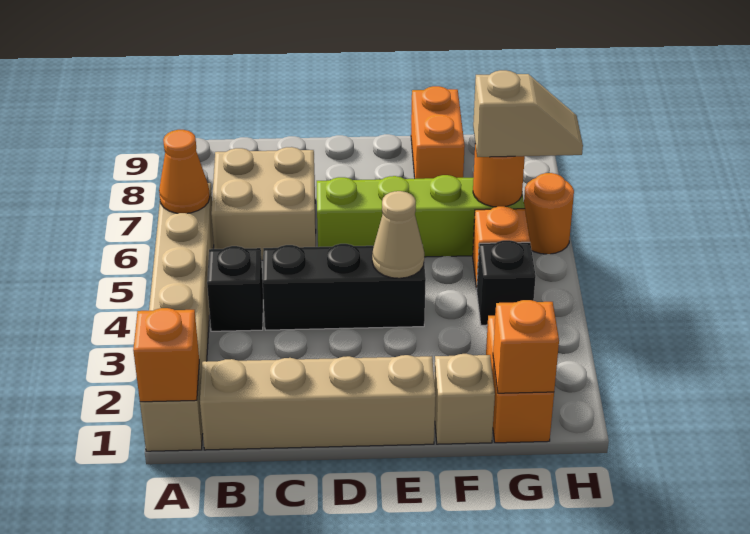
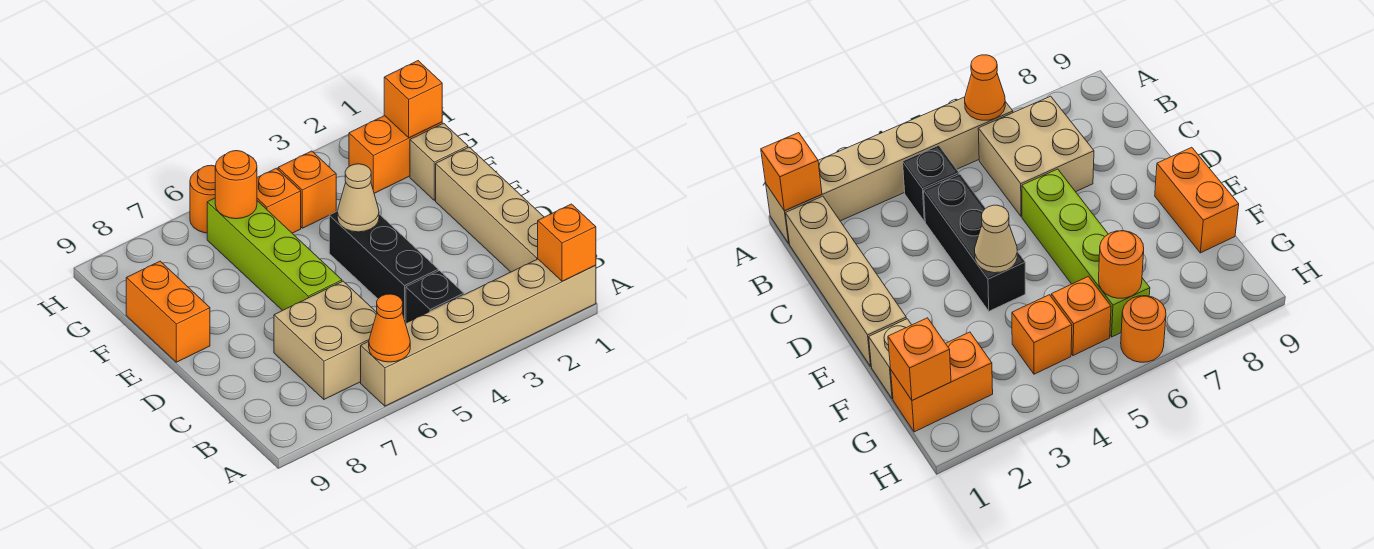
orange 1x2 brick [411,86,465,179] -> orange 1x2 brick turned to [126,261,210,362]
black 1x1 brick [477,240,536,325] -> orange 1x1 brick [278,151,336,228]
tan 1x2 slope [473,70,583,157] -> none

